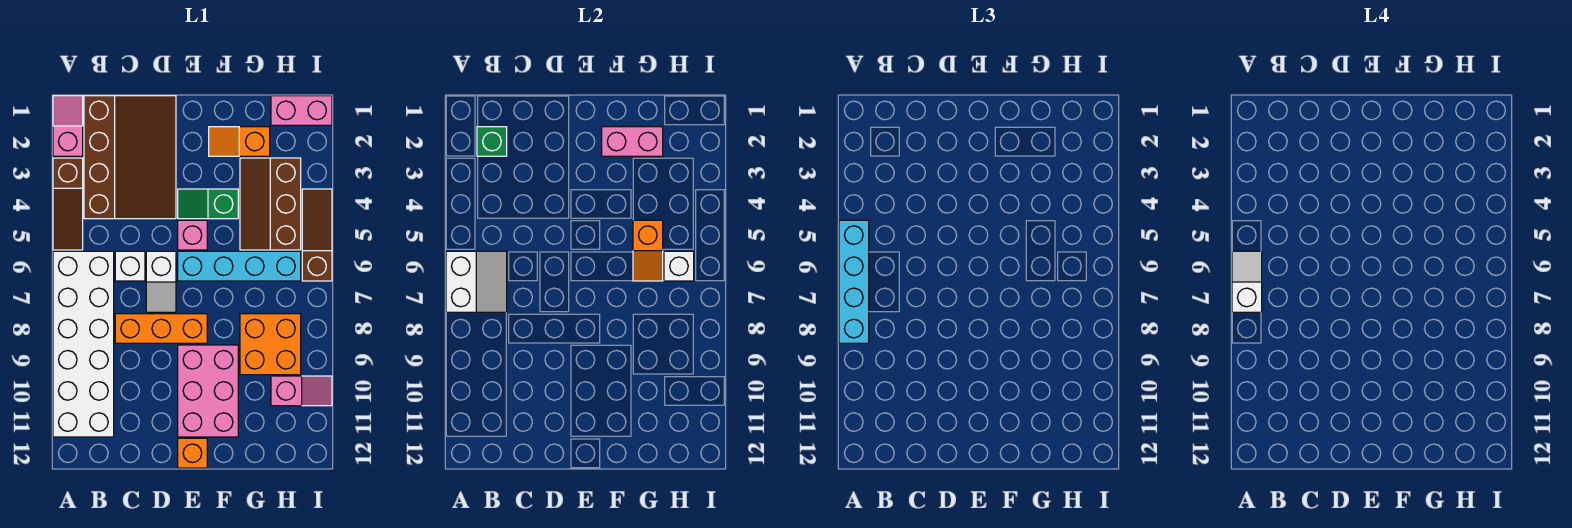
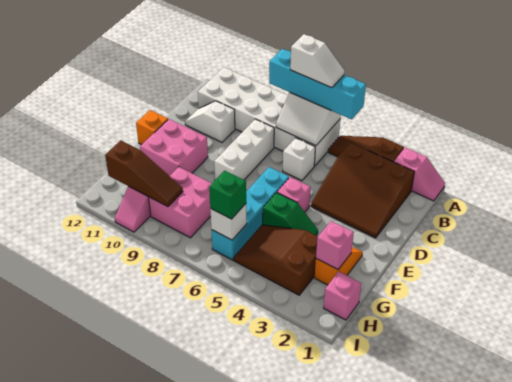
brown 3x4 slope [84,96,176,219] -> brown 3x3 slope [311,143,414,238]
green 1x1 brick [477,127,507,156] -> green 1x1 brick moved to [209,171,246,219]
orange 1x3 brick [115,314,207,343] -> white 1x3 brick [214,119,274,180]
white 1x2 slope [146,251,176,312] -> white 1x2 slope moved to [185,101,235,142]
green 1x2 slope [178,189,238,219] -> green 1x2 slope turned to [263,193,318,235]
pink 2x3 brick [178,345,238,437] -> pink 2x2 brick [140,119,208,176]
pink 1x2 brick [602,127,663,156] -> pink 1x1 brick [316,221,354,269]
brown 2x3 slope [240,158,301,250] -> brown 2x3 slope turned to [234,225,318,295]
orange 1x2 slope [633,220,663,281] -> none
orange 2x2 brick [240,314,301,375] -> pink 2x2 brick [149,167,212,238]
pink 1x2 brick [271,96,332,125] -> pink 1x1 brick [324,272,361,320]
brown 1x3 slope [302,189,332,281] -> brown 1x3 slope moved to [105,141,183,207]

